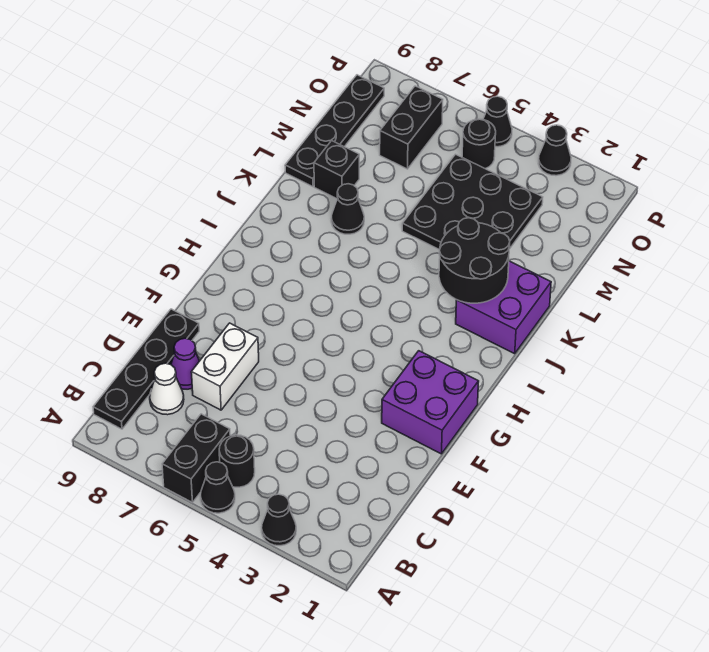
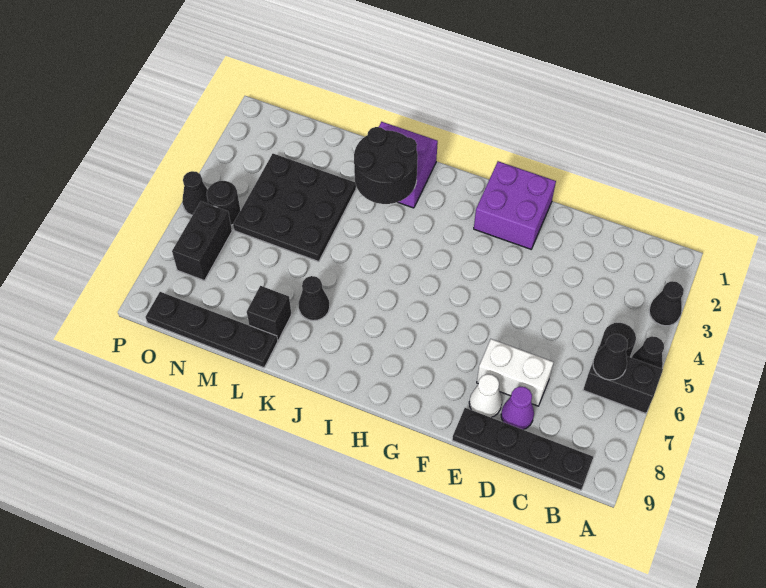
white 1x1 cone [150,363,184,415] -> white 1x1 cone moved to [469,374,502,417]
black 1x2 brick [380,86,443,169] -> black 1x2 brick turned to [172,202,232,280]
black 1x1 cone [539,125,571,176] -> black 1x1 cone moved to [593,334,628,380]

